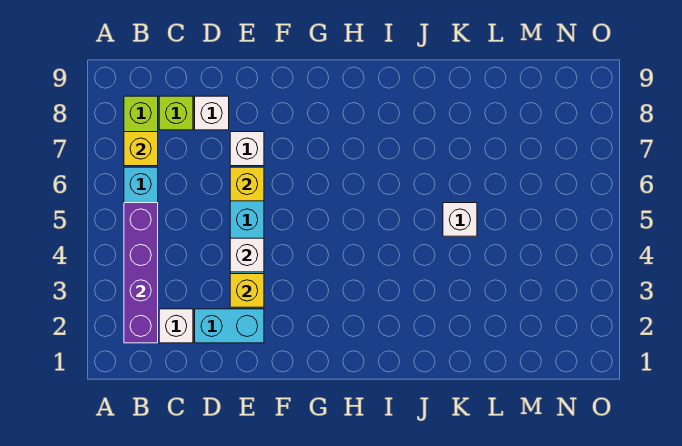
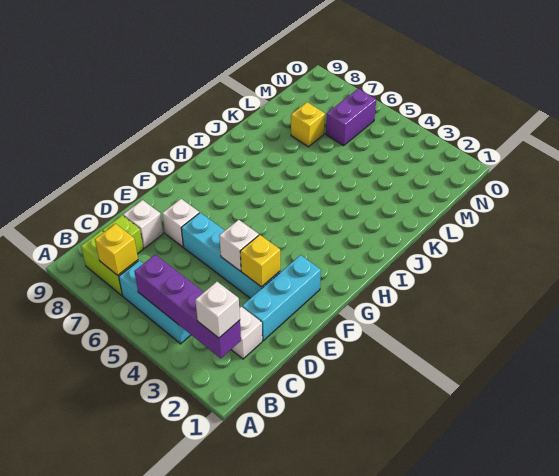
cyan 1x2 brick [195,309,264,343] -> cyan 1x3 brick [242,255,321,341]
yellow 1x1 brick [230,167,264,201] -> yellow 1x1 brick moved to [291,102,325,147]
white 1x1 brick [443,203,477,236] -> white 1x1 brick moved to [195,282,240,338]
none -> purple 1x2 brick [326,89,376,146]

